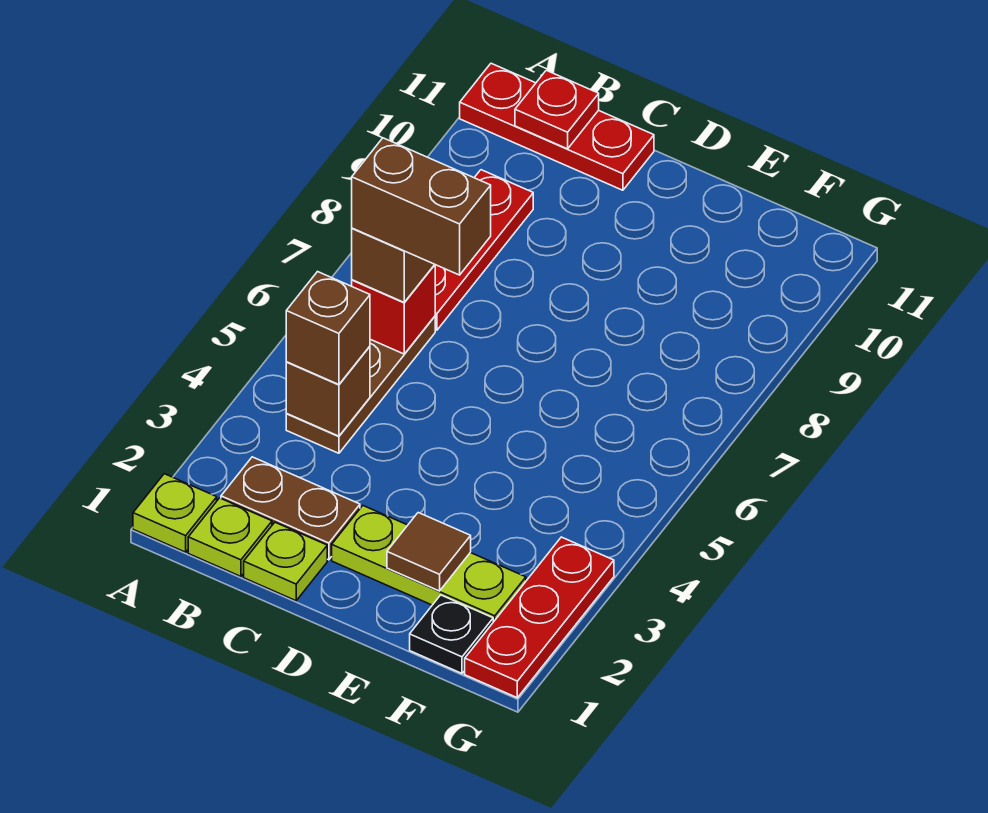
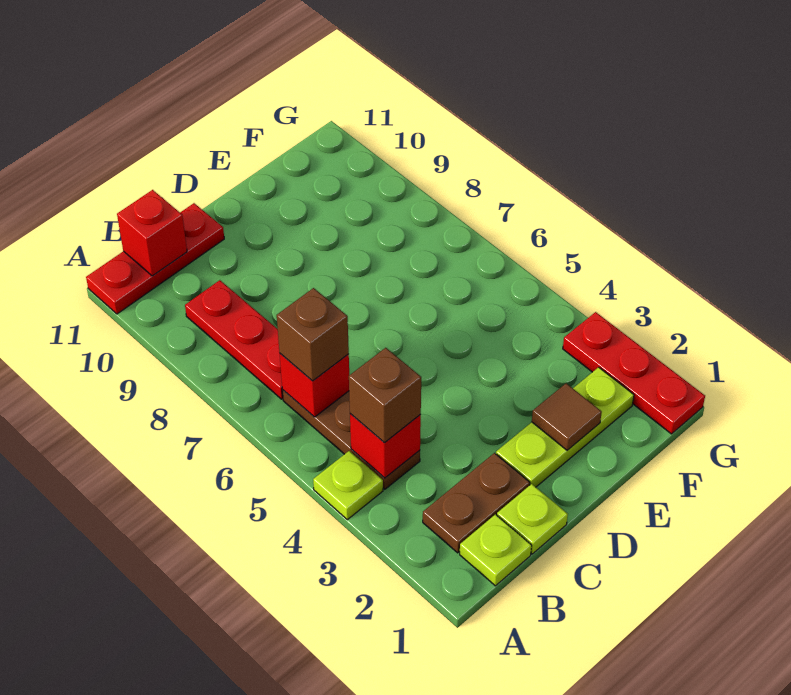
lime 1x1 plate [133,474,217,552] -> lime 1x1 plate moved to [313,451,383,520]
brown 1x1 brick [286,346,370,436] -> red 1x1 brick [350,414,421,478]
brown 1x2 brick [352,138,491,275] -> none
red 1x1 plate [515,70,599,149] -> red 1x1 brick [117,190,187,276]
black 1x1 plate [410,595,493,673] -> none

